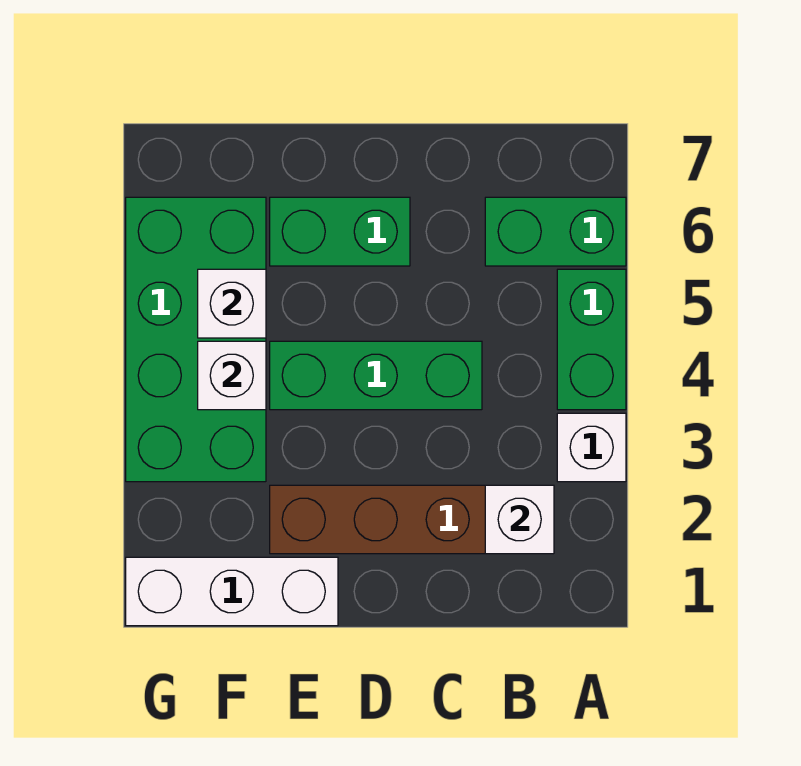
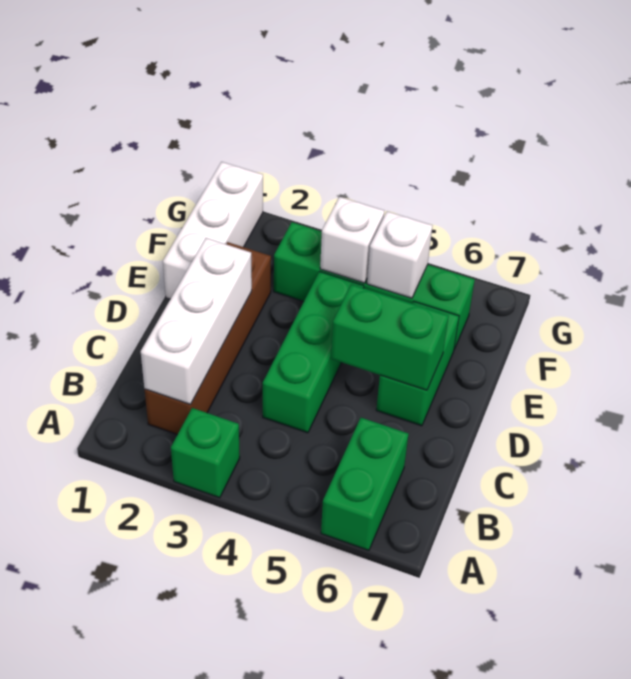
white 1x1 brick [557,413,626,482] -> green 1x1 brick [171,408,240,498]
green 1x2 brick [557,269,626,410] -> green 1x2 brick moved to [331,284,448,390]
white 1x1 brick [485,485,554,554] -> white 1x3 brick [141,238,252,405]
green 2x4 brick [126,197,266,482] -> green 1x4 brick [274,222,475,349]

